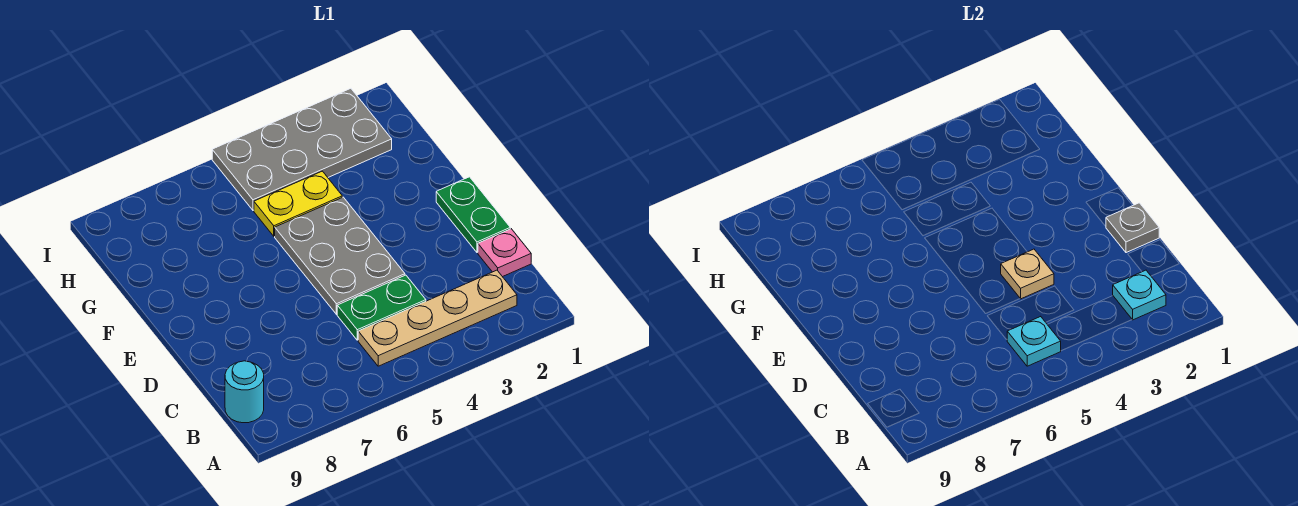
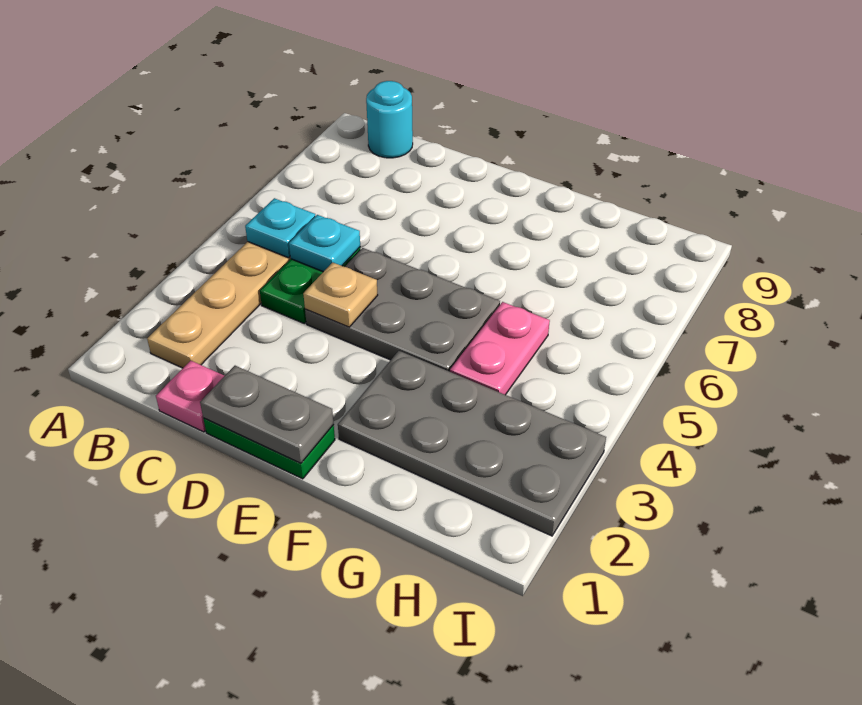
cyan 1x1 plate [1113,270,1166,320] -> cyan 1x1 plate moved to [289,215,360,272]
grey 1x1 plate [1106,203,1159,253] -> grey 1x2 plate [200,366,334,463]
yellow 1x2 plate [254,171,342,236] -> pink 1x2 plate [450,302,550,395]
grey 2x4 plate [212,88,392,210] -> grey 2x4 plate turned to [338,351,606,536]

